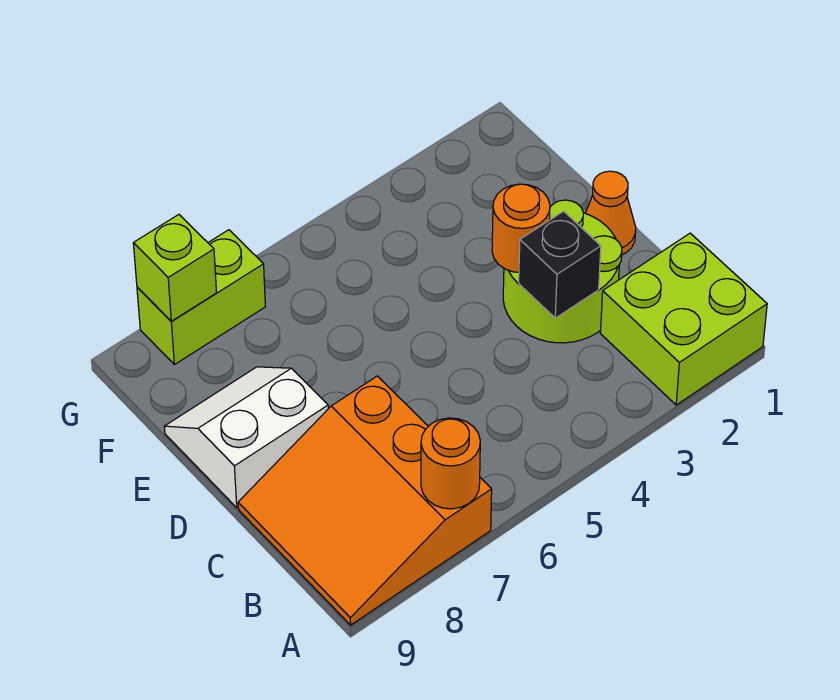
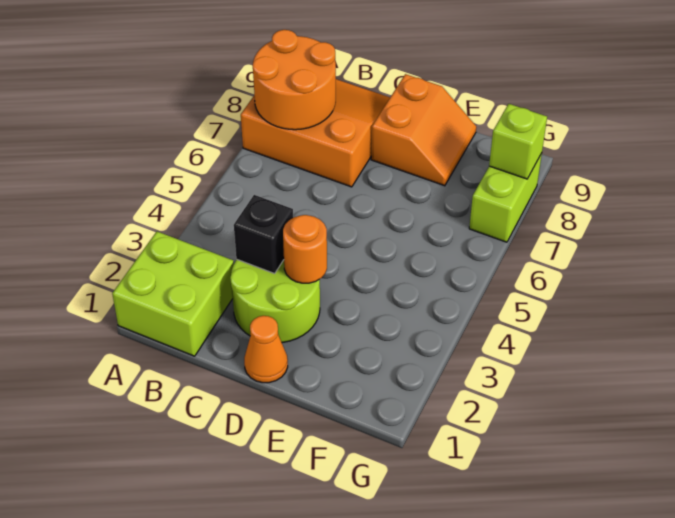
orange 1x1 round brick [421,418,480,509] -> orange 2x2 round brick [253,30,336,130]
white 2x2 slope [164,367,328,508] -> orange 2x2 slope [371,74,476,186]

